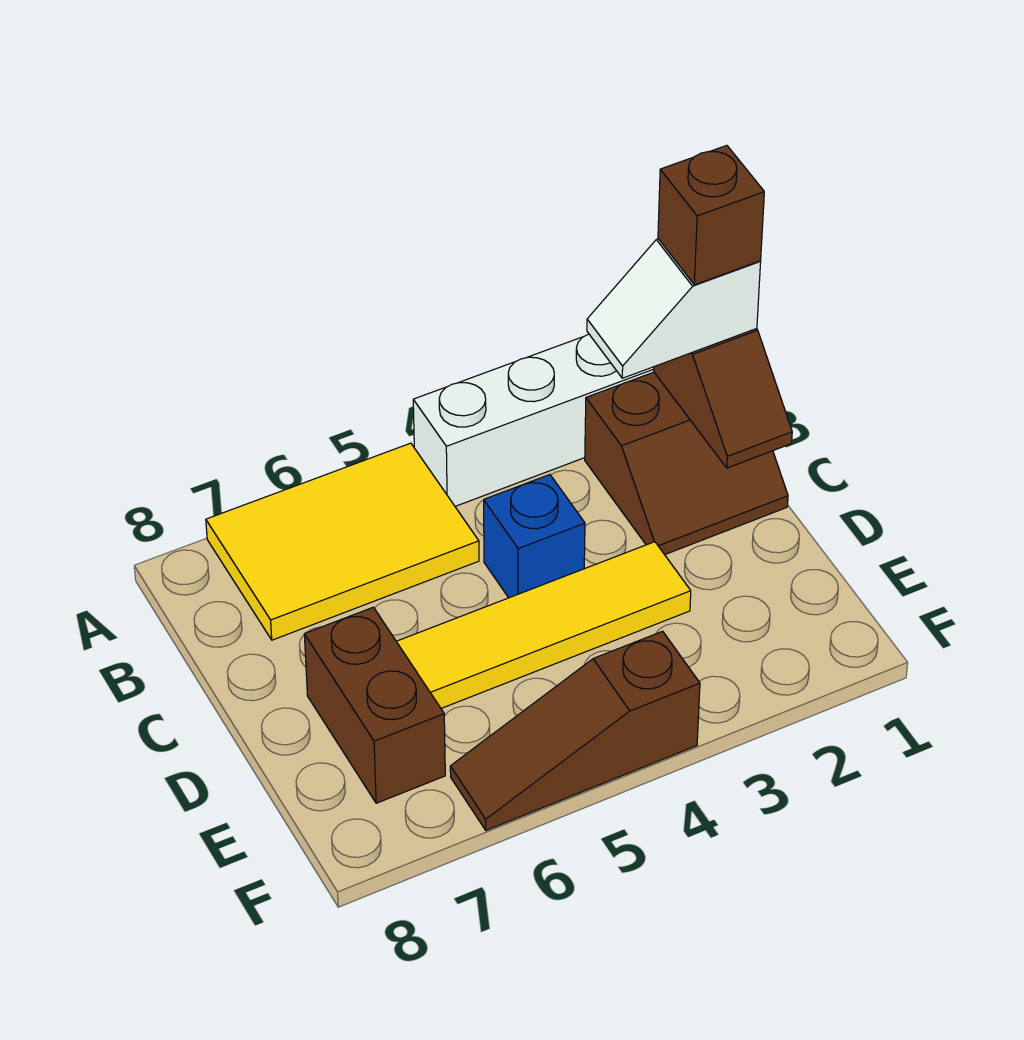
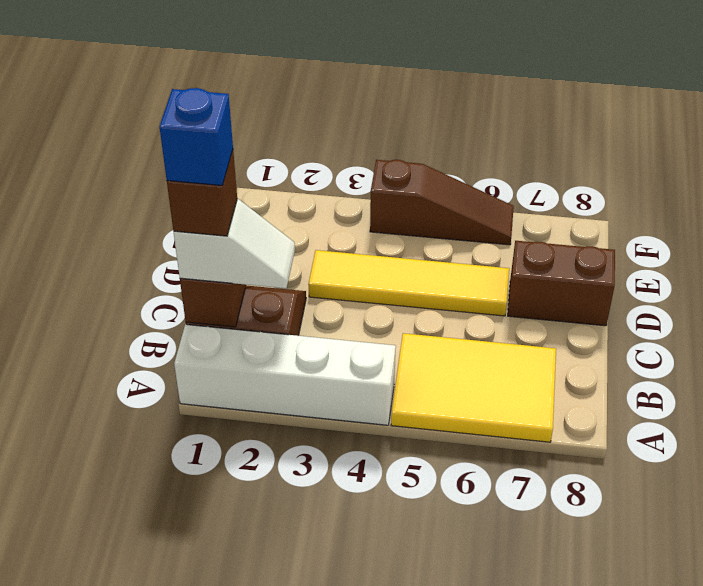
blue 1x1 brick [484,475,585,598] -> blue 1x1 brick moved to [159,88,233,185]
brown 1x2 brick [304,607,445,803] -> brown 1x2 brick turned to [508,241,615,326]

